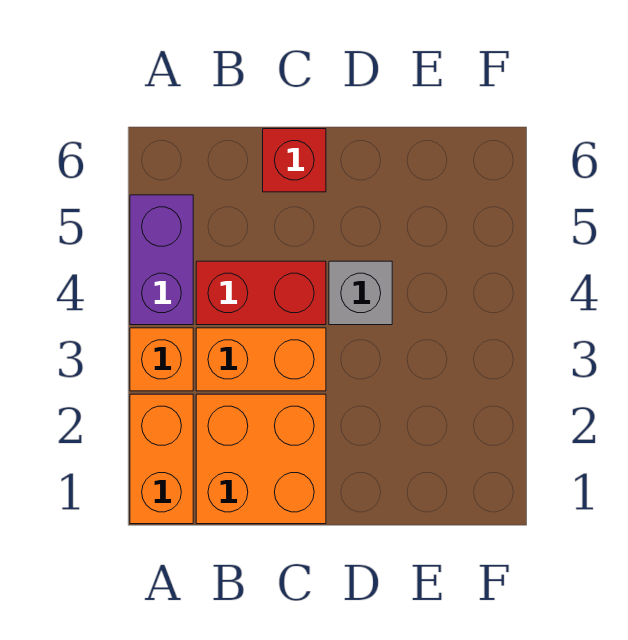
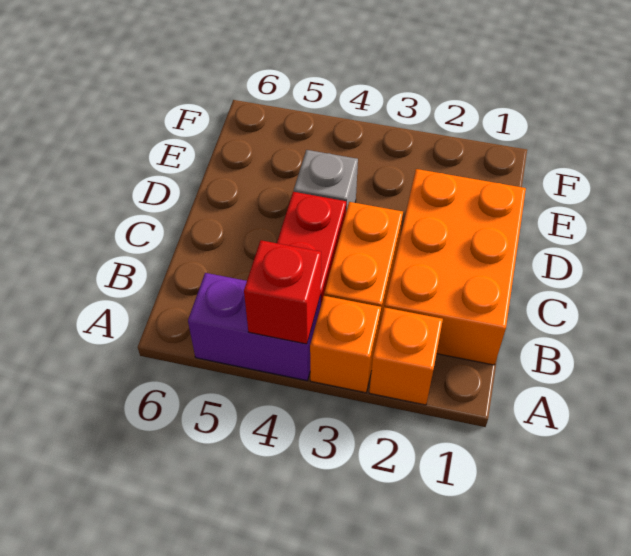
orange 1x2 brick [130,394,193,524] -> orange 1x1 brick [369,307,443,405]
orange 2x2 brick [196,394,326,524] -> orange 2x3 brick [385,169,526,365]
red 1x1 brick [263,129,326,192] -> red 1x1 brick moved to [244,240,321,344]

